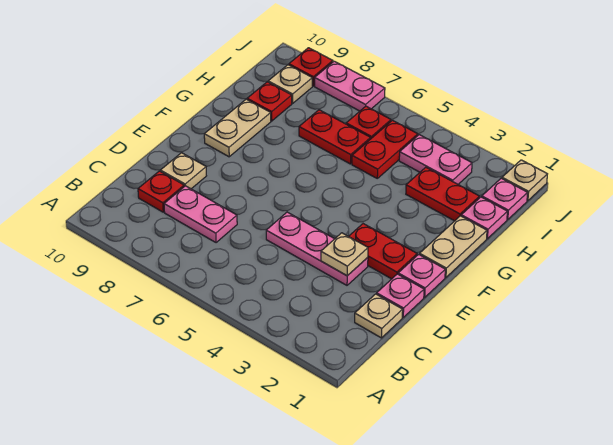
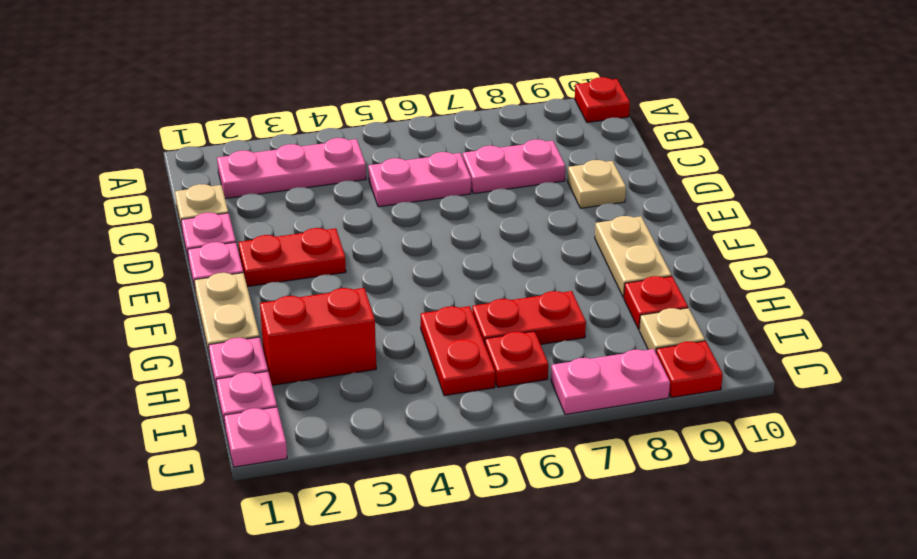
red 1x1 plate [138,171,184,212] -> red 1x1 plate moved to [575,77,630,123]
pink 1x3 plate [266,212,368,285] -> pink 1x3 plate moved to [217,138,366,199]
tan 1x1 plate [321,233,368,276] -> none
red 1x2 plate [406,167,480,221] -> red 1x2 brick [260,288,376,385]
pink 1x2 plate [399,135,472,184] -> pink 1x2 plate moved to [368,152,471,207]
tan 1x1 plate [502,160,547,201] -> pink 1x1 plate [224,407,287,467]

